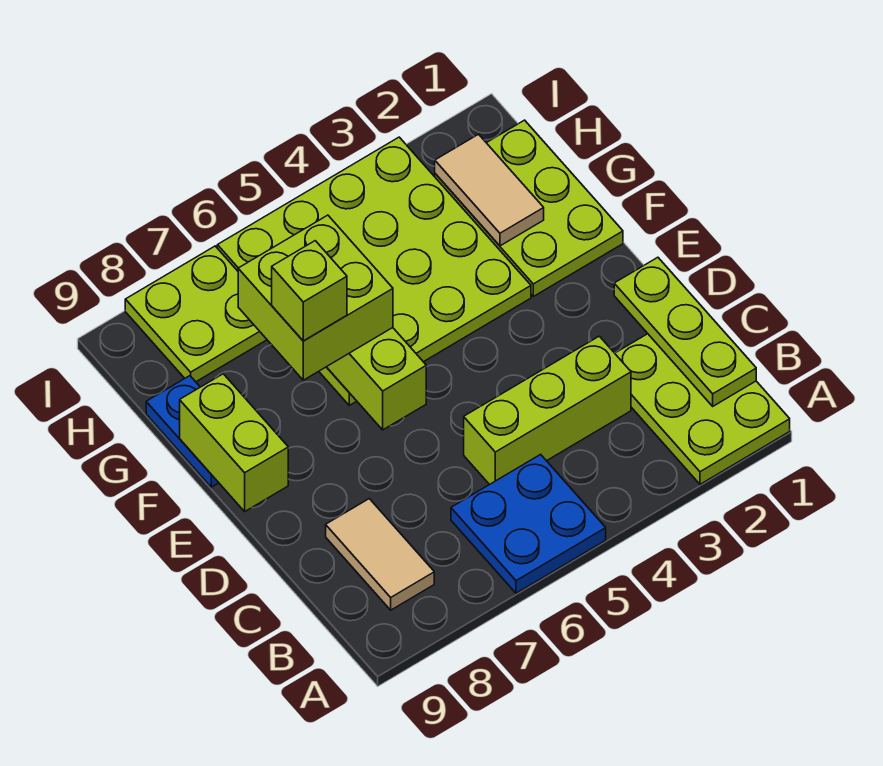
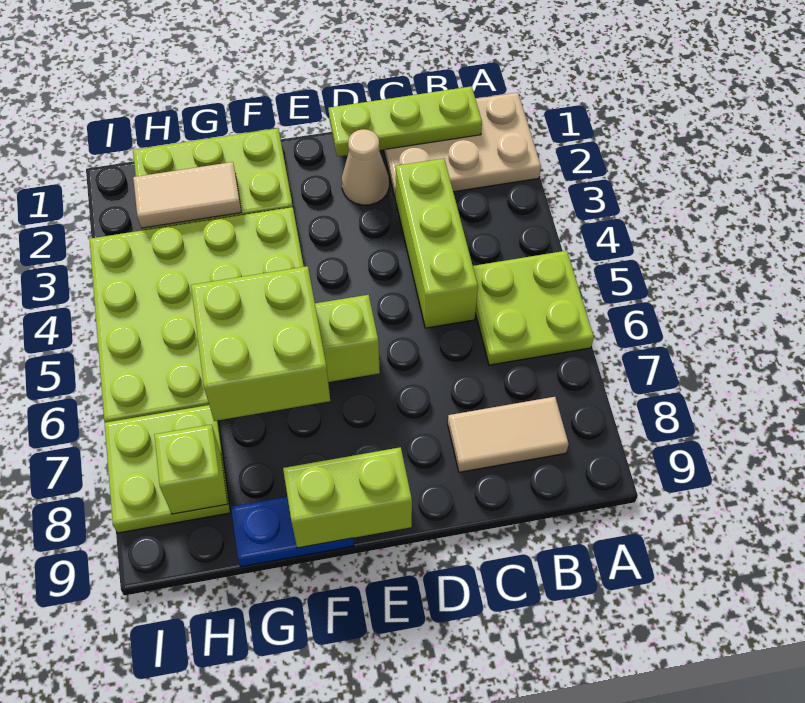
lime 2x3 plate [615,334,790,484] -> tan 2x3 plate [384,92,541,200]
blue 2x2 plate [451,454,606,593] -> lime 2x2 plate [473,251,594,365]
none -> tan 1x1 cone [342,129,389,205]
lime 1x1 brick [272,241,347,341] -> lime 1x1 brick moved to [154,425,227,514]

